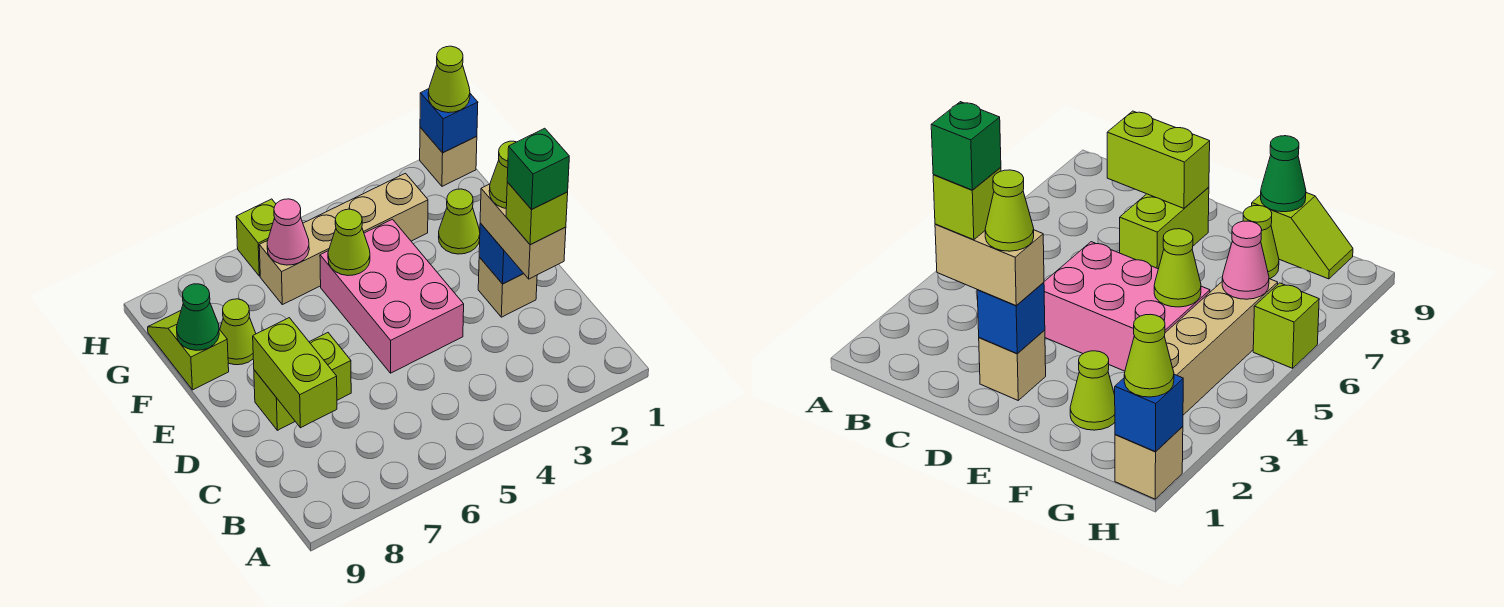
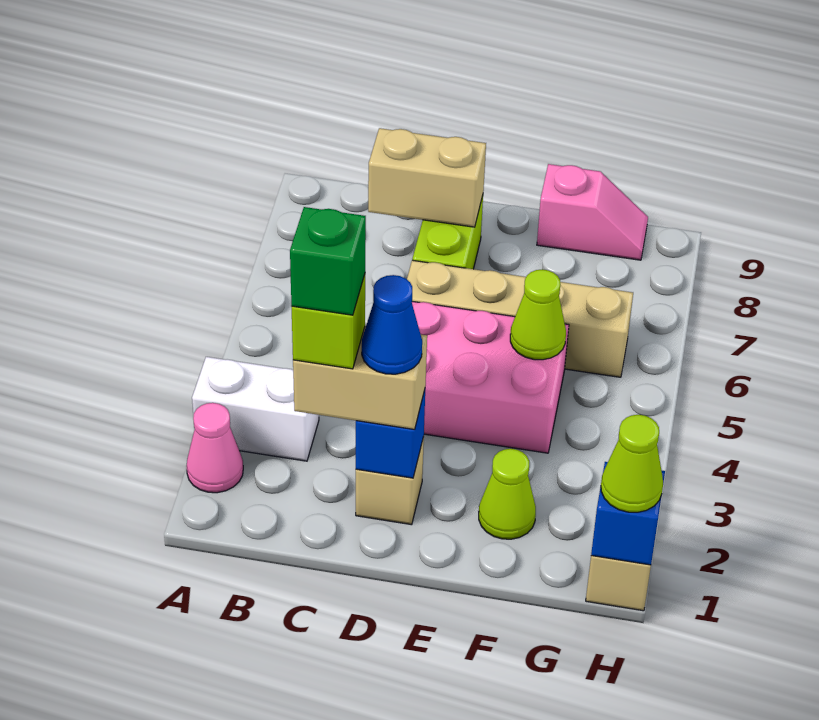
none -> white 1x2 brick [192,357,319,461]
lime 1x2 brick [253,318,337,428] -> tan 1x2 brick [368,128,486,227]
lime 1x1 cone [489,141,516,208] -> blue 1x1 cone [362,275,422,374]
lime 1x1 cone [220,299,256,365] -> none
lime 1x2 slope [148,311,229,390] -> pink 1x2 slope [537,164,648,260]
green 1x1 cone [177,284,219,350] -> none
tan 1x4 brick [259,173,428,305] -> tan 1x4 brick turned to [407,260,633,377]
pink 1x1 cone [267,199,309,265] -> pink 1x1 cone moved to [187,403,243,493]
lime 1x1 brick [236,199,276,276] -> none

